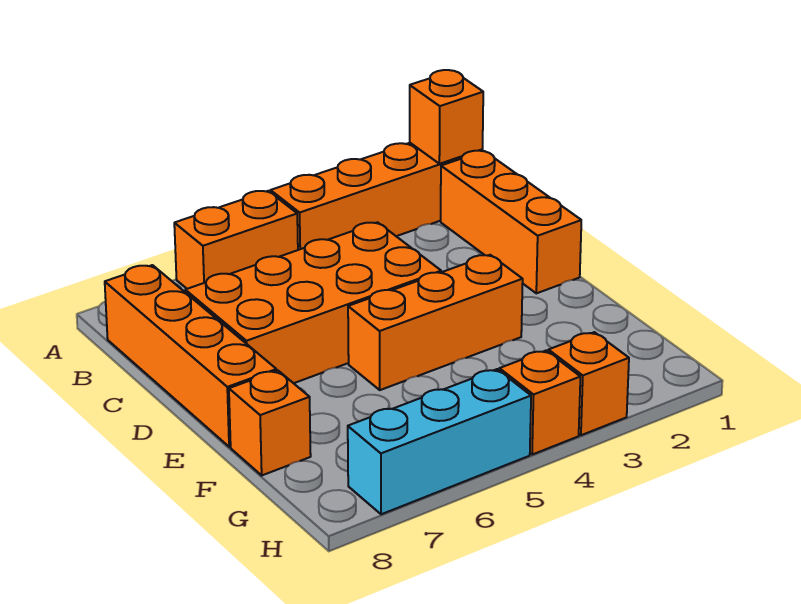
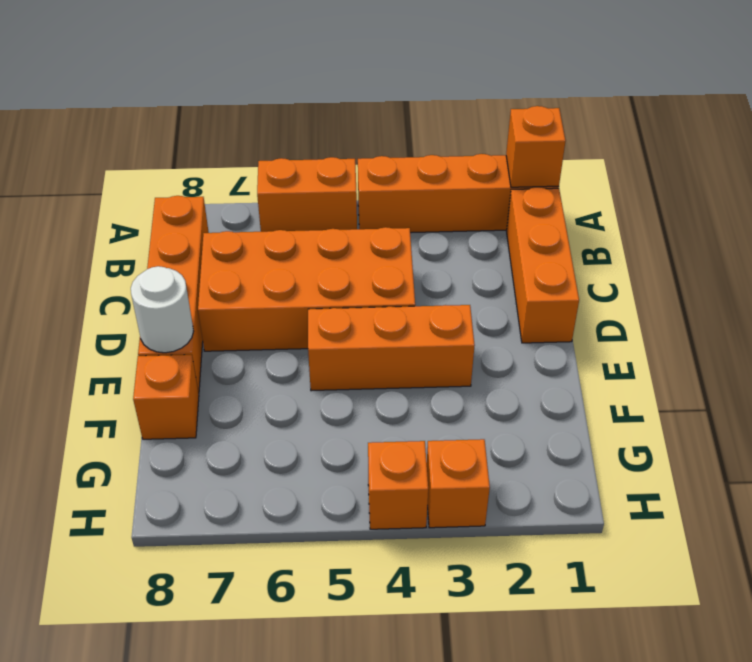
none -> white 1x1 round brick [131,266,194,353]
cyan 1x3 brick [348,369,531,514] -> none

